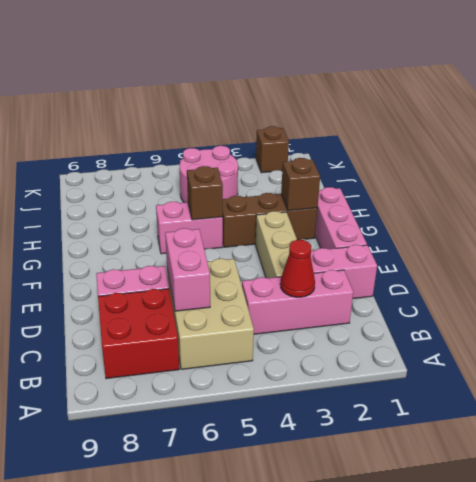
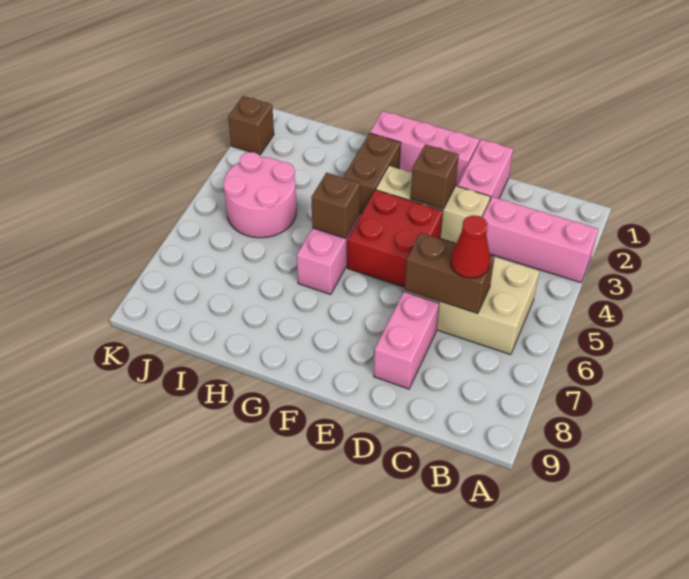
red 2x2 brick [98,289,179,379] -> red 2x2 brick moved to [347,190,443,287]
pink 1x3 brick [242,270,353,334] -> pink 1x3 brick turned to [482,197,598,283]
red 1x1 cone [280,240,315,297] -> red 1x1 cone moved to [451,215,490,278]
pink 1x2 brick [165,228,210,311] -> brown 1x2 brick [405,233,495,314]
brown 1x3 brick [223,193,317,247] -> brown 1x2 brick [343,133,401,214]
brown 1x1 brick [281,158,320,211] -> brown 1x1 brick moved to [410,144,459,209]

